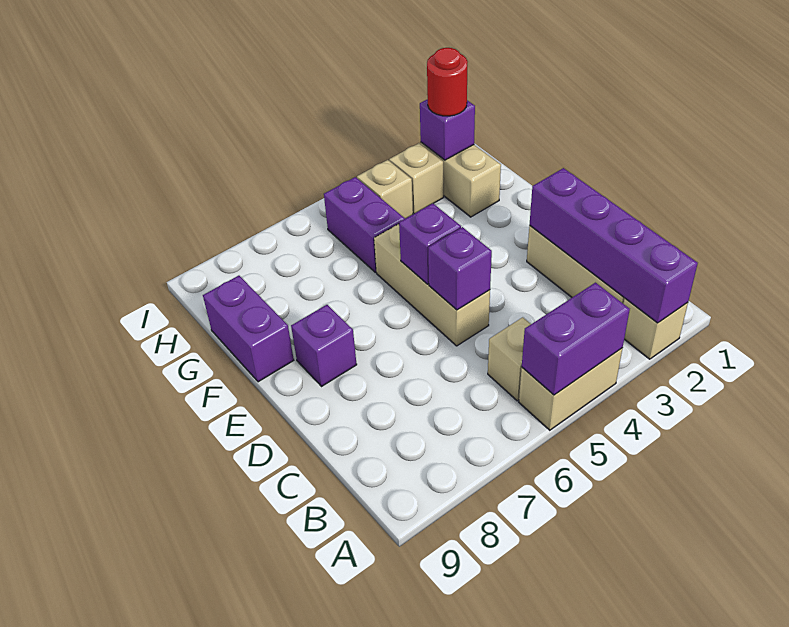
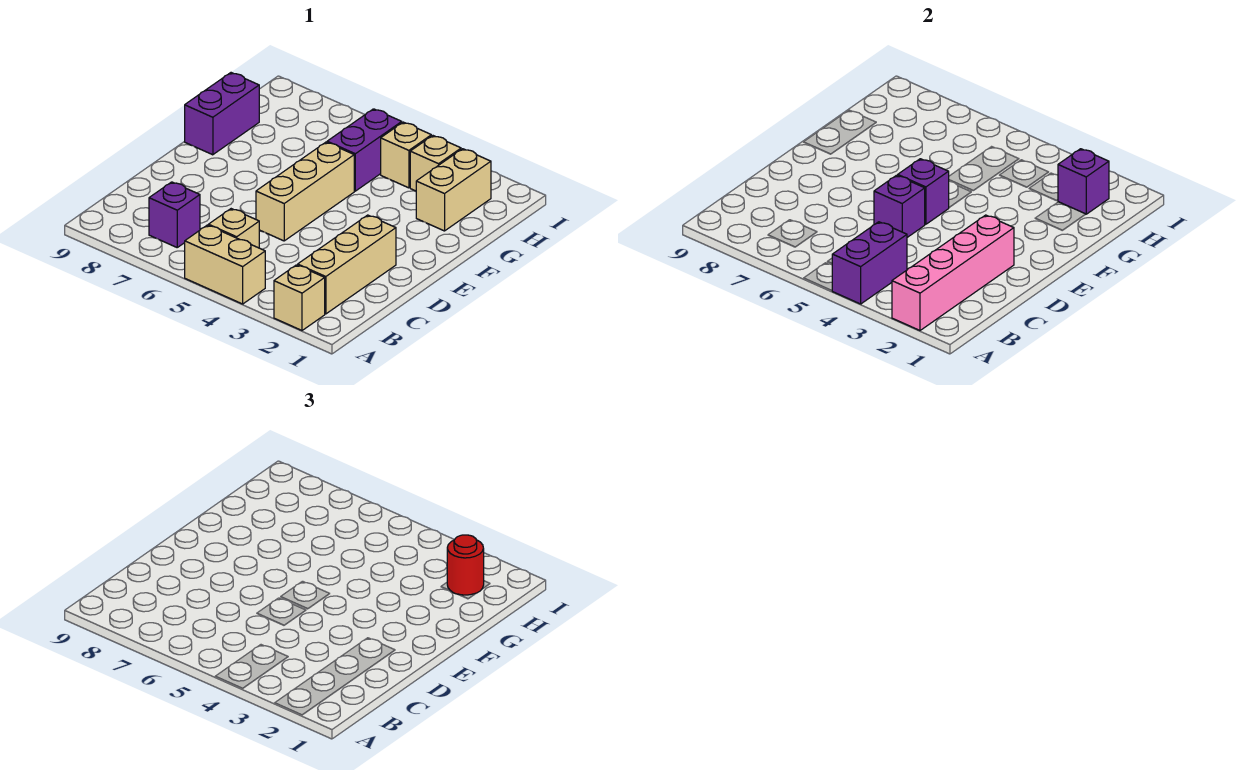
purple 1x4 brick [530,168,698,323] -> pink 1x4 brick [892,215,1014,330]
purple 1x2 brick [522,283,630,395] -> purple 1x2 brick turned to [832,222,907,304]
purple 1x1 brick [291,305,357,386] -> purple 1x1 brick moved to [149,182,200,247]

